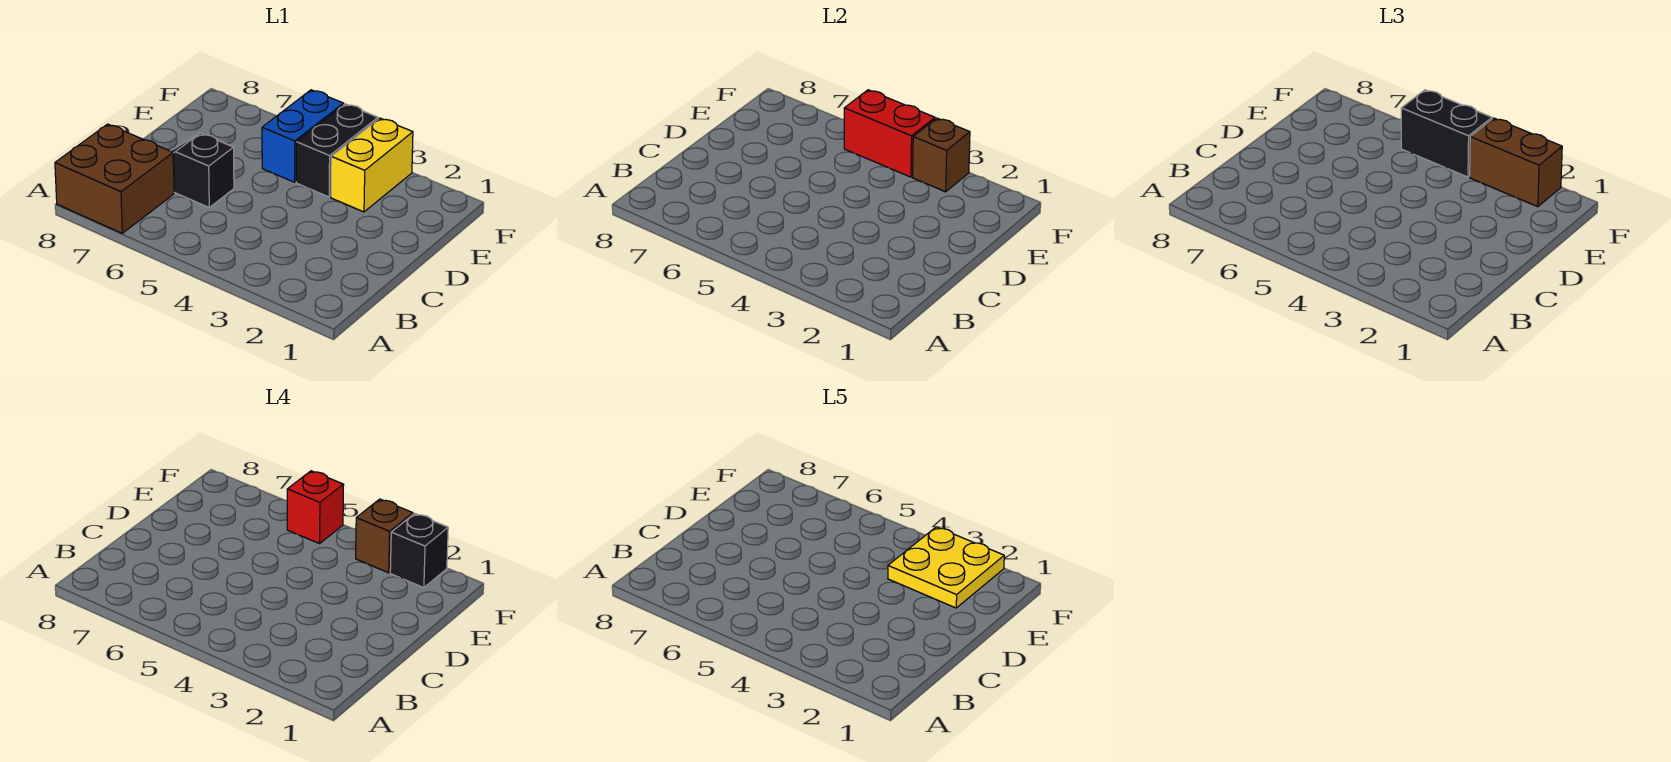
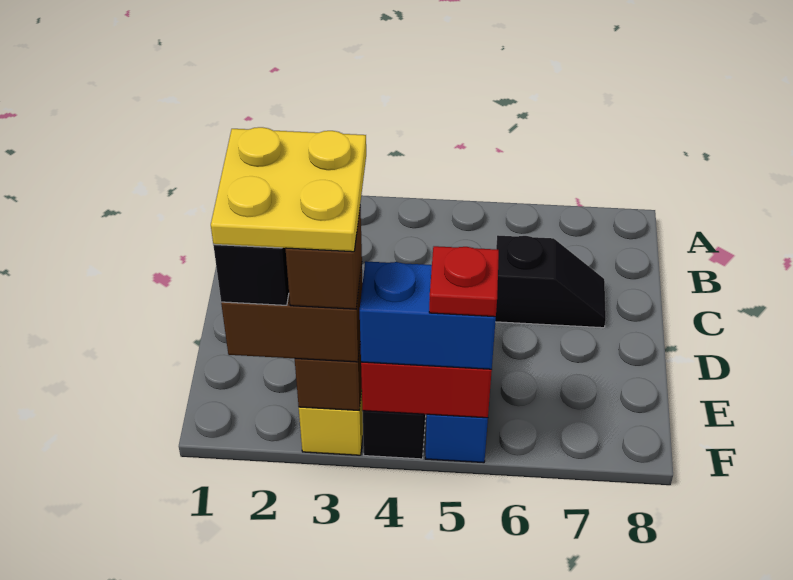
brown 2x2 brick [55,124,174,233] -> none
black 1x2 brick [1401,90,1492,177] -> blue 1x2 brick [360,261,496,369]
red 1x1 brick [287,471,344,544] -> red 1x1 plate [429,246,499,317]

